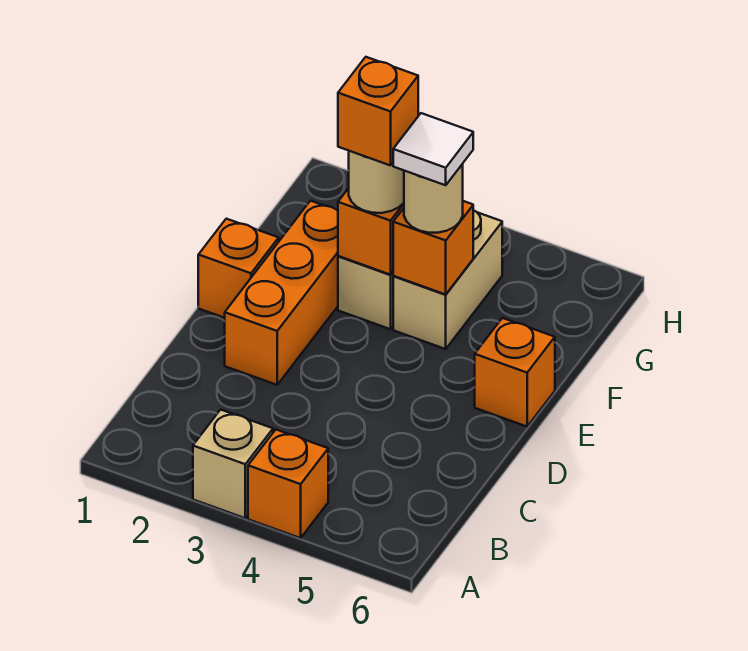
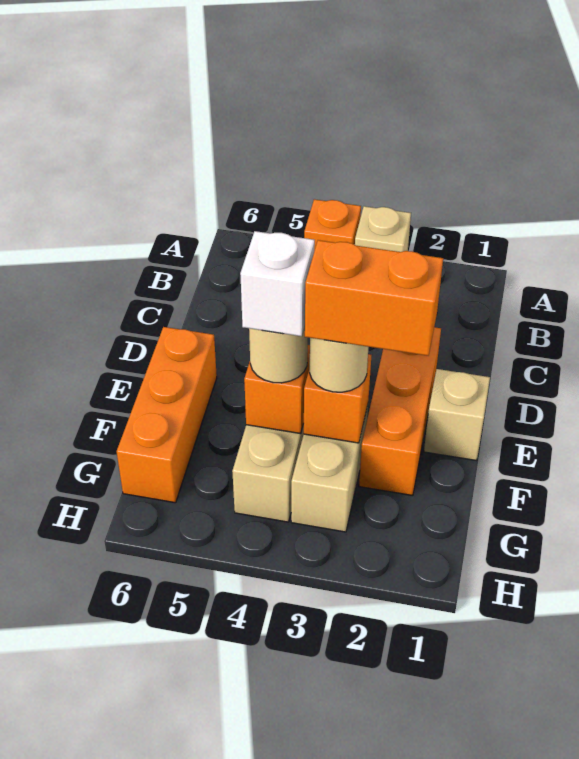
orange 1x1 brick [198,219,279,318] -> tan 1x1 brick [424,369,490,461]
orange 1x1 brick [475,318,555,427] -> orange 1x3 brick [117,327,217,503]
orange 1x1 brick [338,57,418,165] -> orange 1x2 brick [305,240,443,356]
white 1x1 tile [393,113,473,185] -> white 1x1 brick [240,231,315,336]

